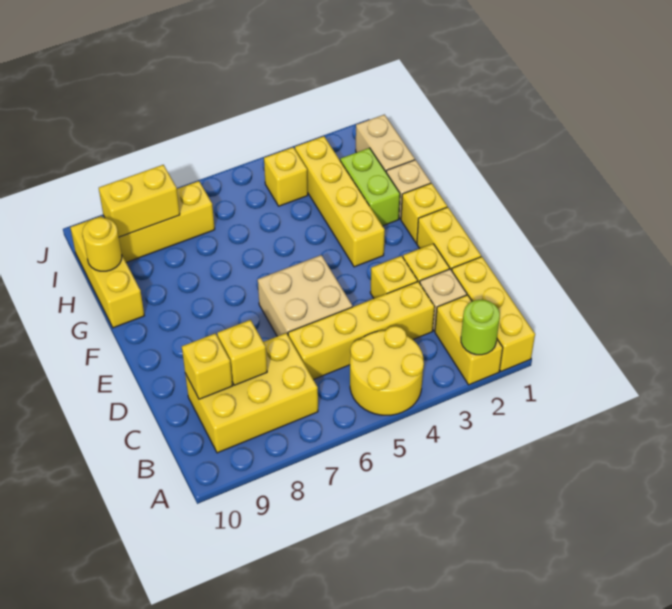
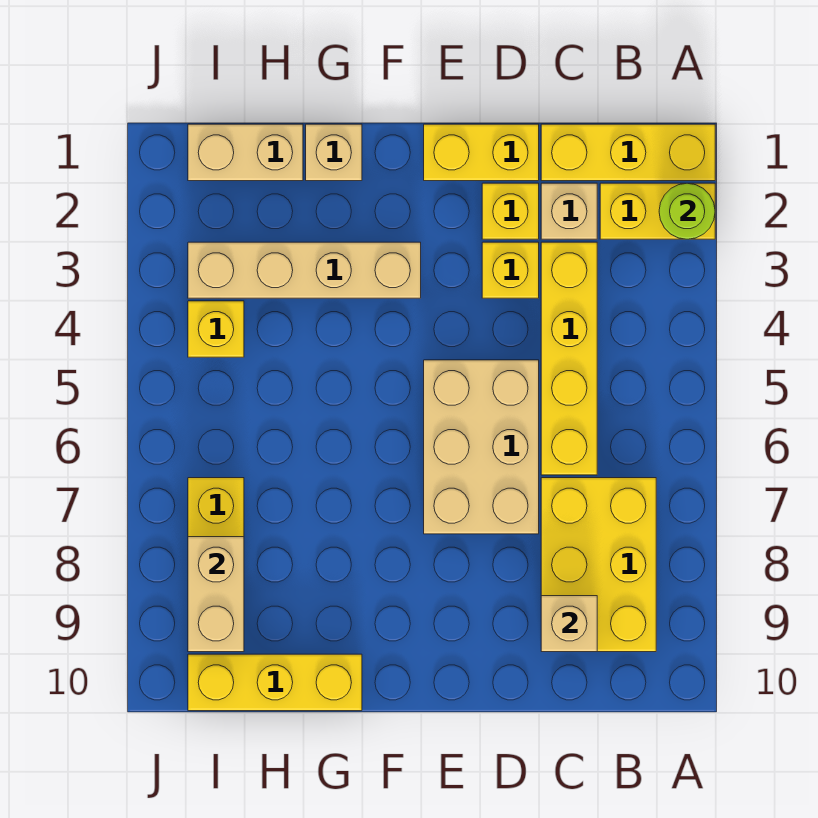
yellow 2x2 round brick [350,326,424,415] -> none
yellow 1x1 brick [217,320,267,385] -> none
yellow 1x1 brick [182,334,232,399] -> tan 1x1 brick [541,596,597,652]
tan 2x2 brick [258,255,352,336] -> tan 2x3 brick [424,360,539,534]
yellow 1x1 brick [401,183,447,243] -> none
yellow 1x4 brick [295,136,385,267] -> tan 1x4 brick [188,242,421,298]
lime 1x2 brick [340,148,400,226] -> none
yellow 1x1 round brick [82,218,122,271] -> none
yellow 1x2 brick [99,165,180,237] -> tan 1x2 brick [188,537,244,652]

